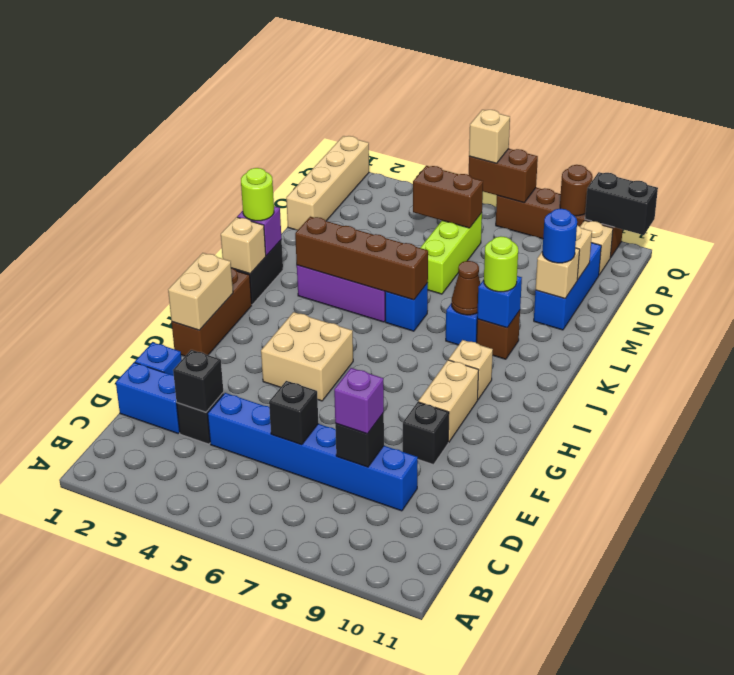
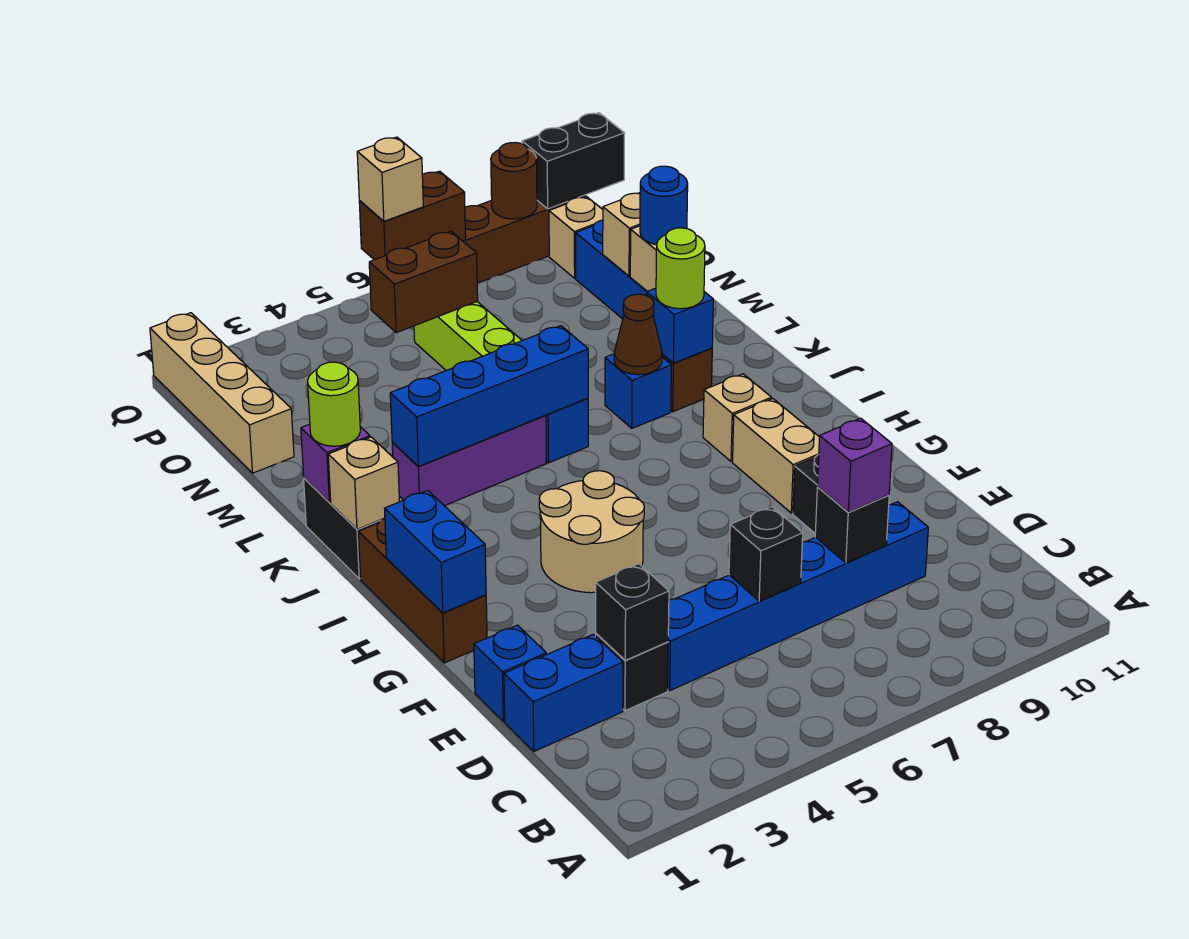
tan 1x2 brick [168,253,233,330] -> blue 1x2 brick [384,491,486,613]
tan 2x2 brick [261,312,353,401] -> tan 2x2 round brick [539,471,644,593]
brown 1x4 brick [295,217,428,300] -> blue 1x4 brick [390,326,588,466]

